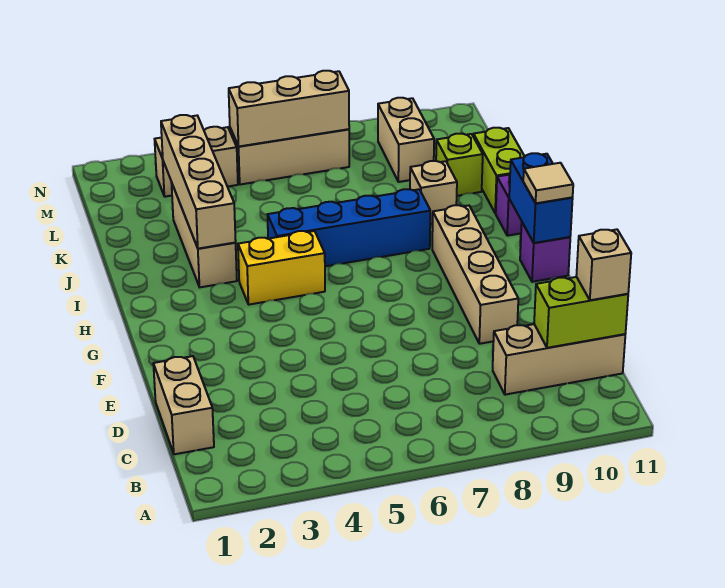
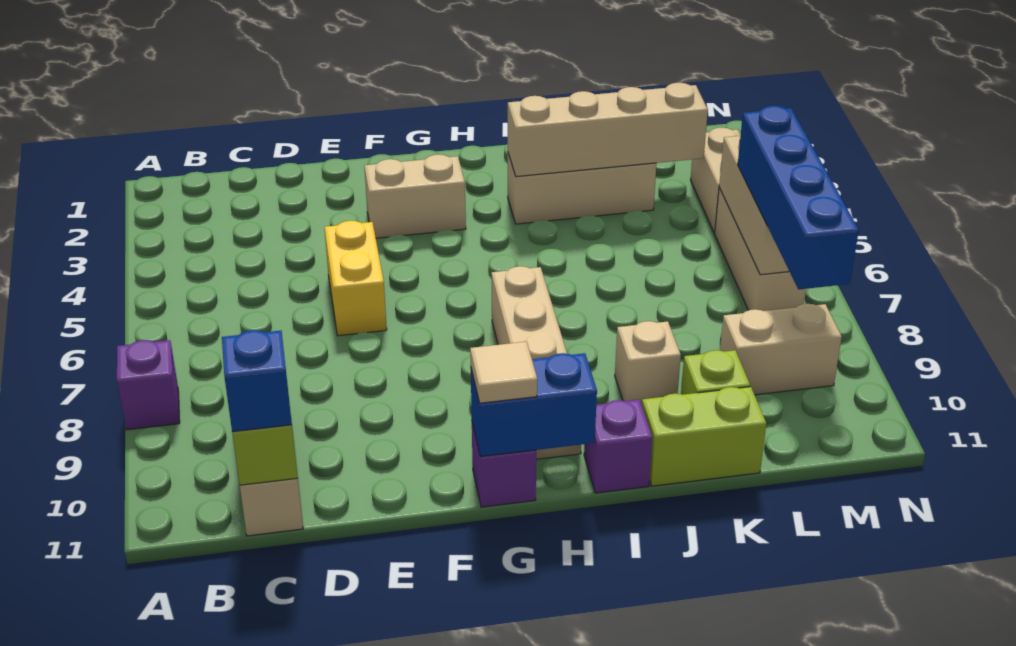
none -> purple 1x1 brick [117,340,180,430]
tan 1x2 brick [153,356,214,454] -> tan 1x2 brick moved to [364,154,466,238]
tan 1x1 brick [576,229,631,300] -> blue 1x1 brick [222,330,292,432]
tan 1x4 brick [432,205,518,344] -> tan 1x4 brick turned to [492,266,581,459]
yellow 1x2 brick [238,231,325,305] -> yellow 1x2 brick moved to [324,221,387,336]
blue 1x4 brick [268,189,430,266] -> blue 1x4 brick moved to [738,106,859,289]

